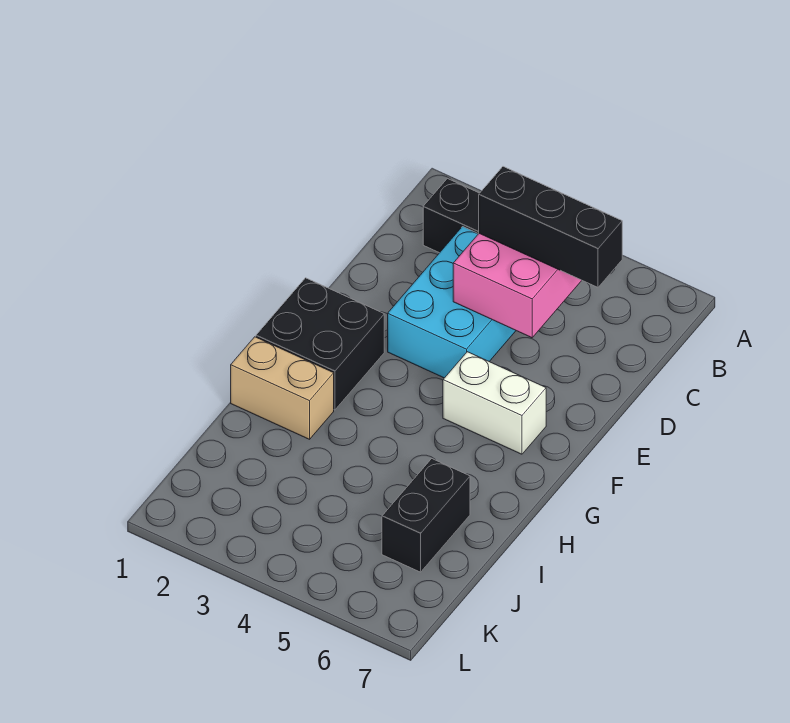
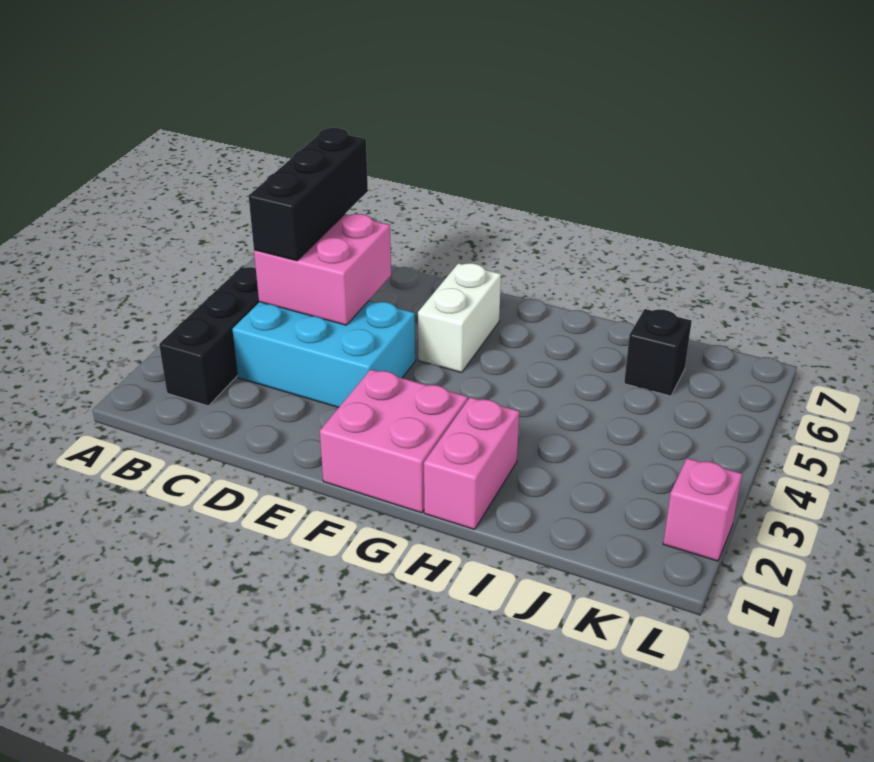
black 2x2 brick [256,278,384,410] -> pink 2x2 brick [320,369,468,513]
tan 1x2 brick [231,337,334,439] -> pink 1x2 brick [424,397,519,530]
black 1x2 brick [382,459,470,572] -> black 1x1 brick [624,309,692,396]
none -> pink 1x1 brick [663,458,742,561]

